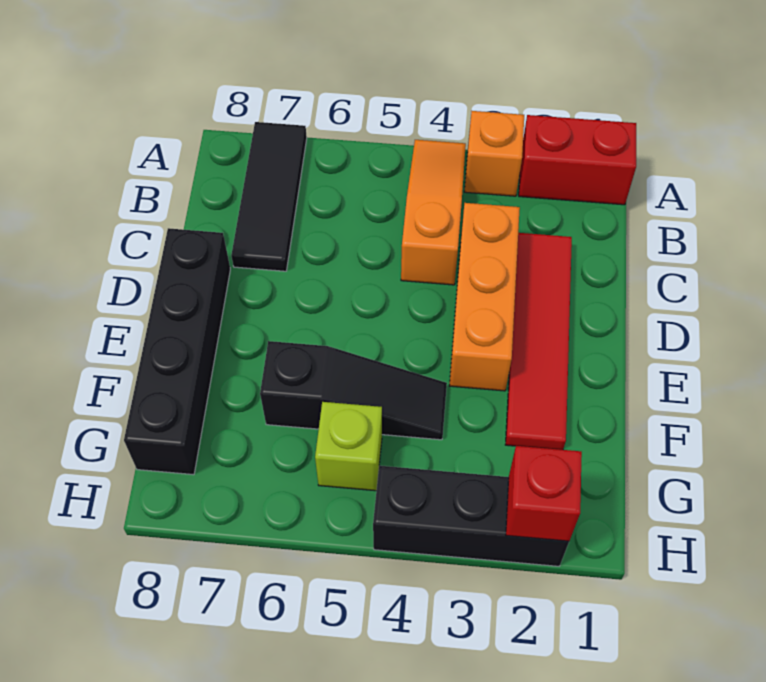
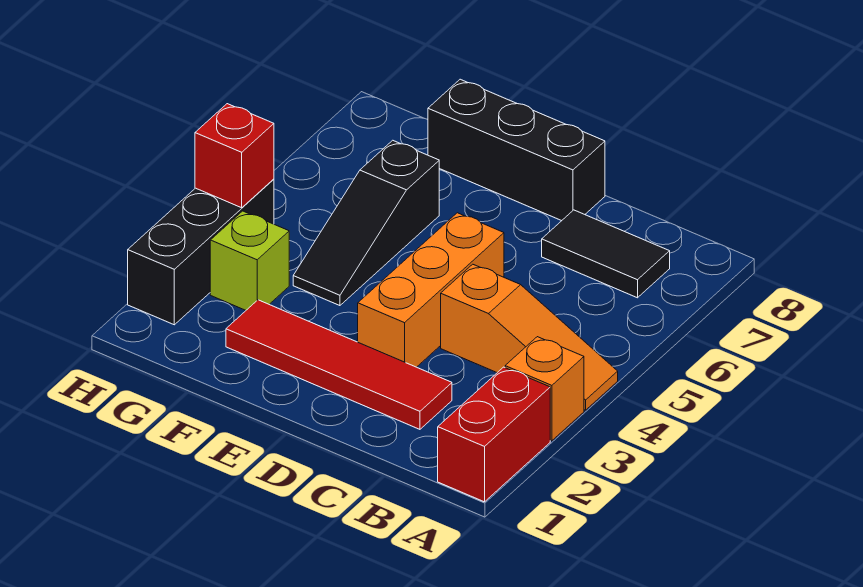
black 1x3 tile [231,122,307,271] -> black 1x2 tile [542,210,670,298]
orange 1x3 brick [449,203,520,391] -> orange 1x3 brick turned to [358,213,504,367]
black 1x4 brick [124,228,230,475] -> black 1x3 brick [428,79,605,221]
lime 1x1 brick [315,402,382,491] -> lime 1x1 brick moved to [210,211,289,310]
red 1x1 brick [506,446,582,541] -> red 1x1 brick moved to [195,104,274,208]

